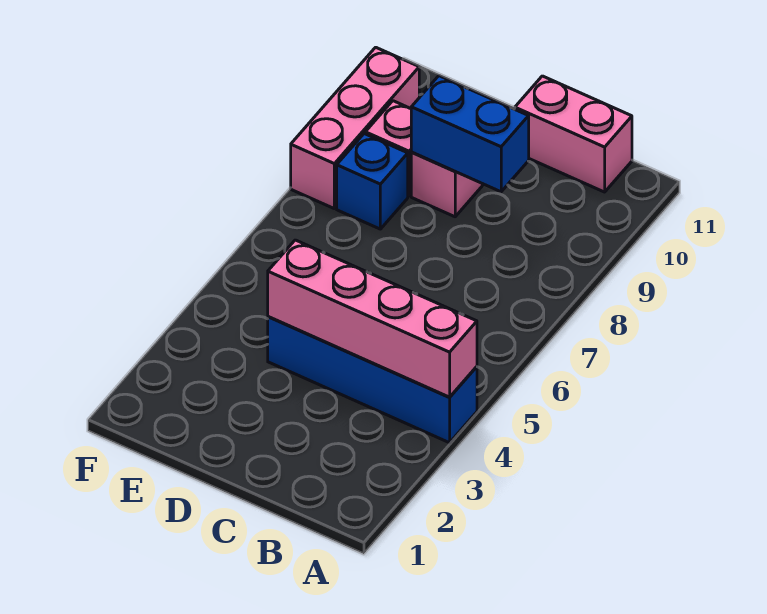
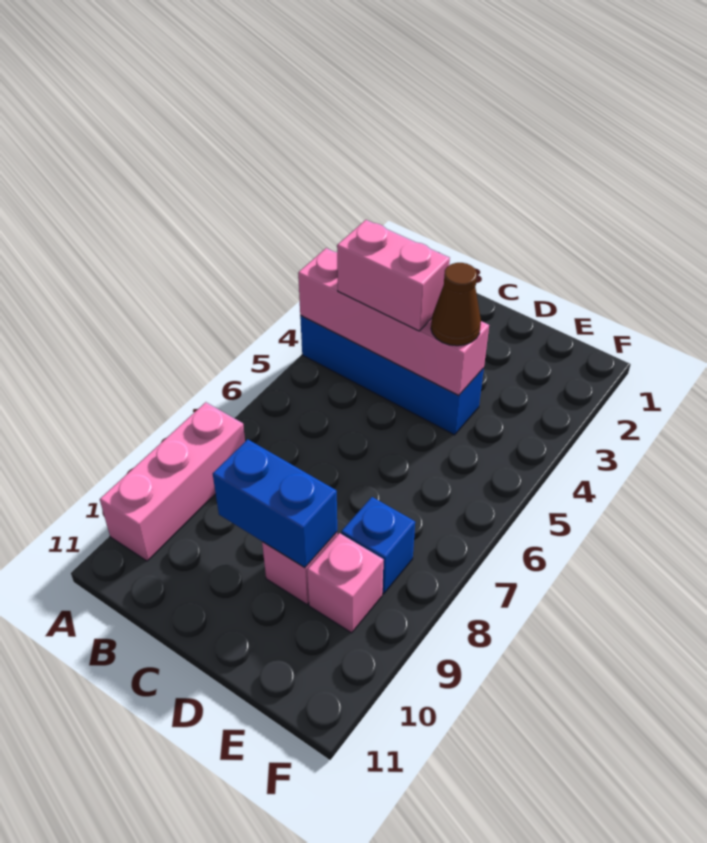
pink 1x2 brick [515,76,632,192] -> pink 1x2 brick moved to [337,220,450,331]
none -> brown 1x1 cone [431,263,481,346]
pink 1x3 brick [291,47,419,208] -> pink 1x3 brick moved to [100,402,245,561]

